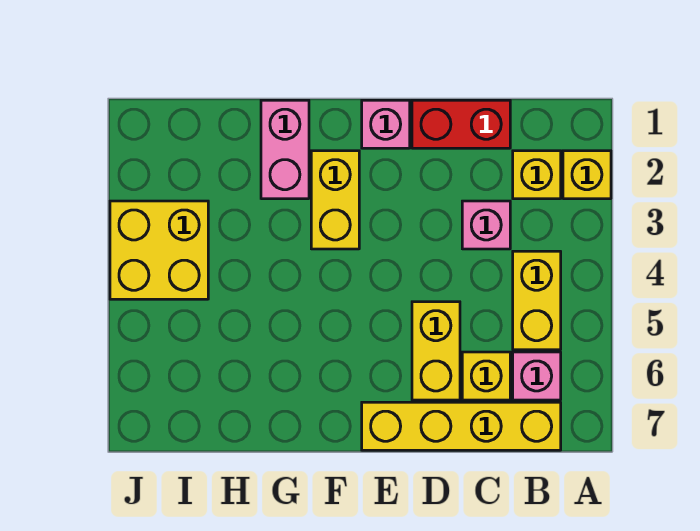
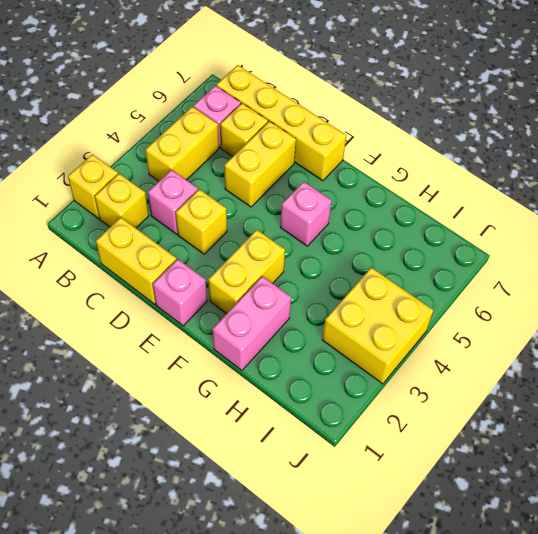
red 1x2 brick [412,100,510,148] -> yellow 1x2 brick [96,217,176,304]
none -> yellow 1x1 brick [176,189,227,254]
none -> pink 1x1 brick [280,182,332,246]

